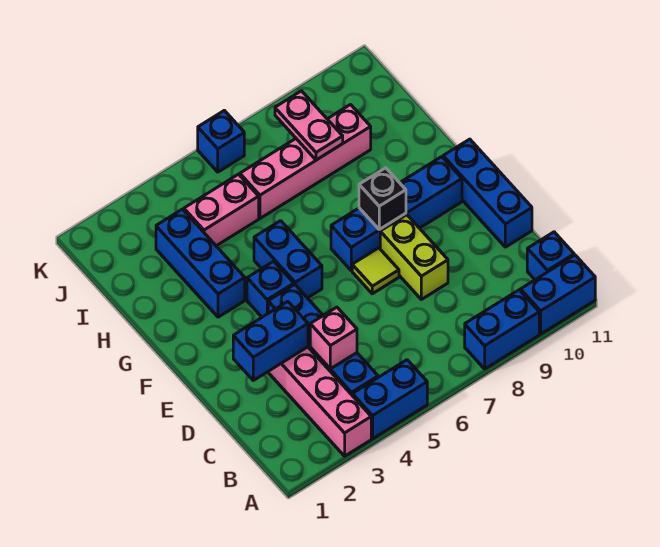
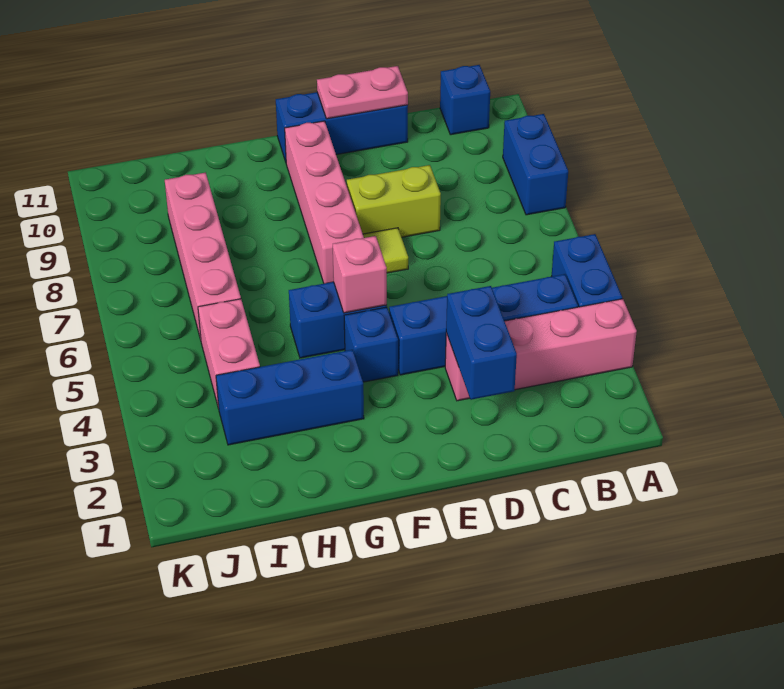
blue 1x2 brick [521,255,595,334] -> none
pink 1x1 brick [310,307,357,369] -> pink 1x1 brick moved to [333,236,387,313]
blue 1x4 brick [331,157,462,270] -> pink 1x4 brick [285,121,364,284]
black 1x1 brick [359,168,406,230] -> none
pink 1x2 plate [275,91,343,160] -> pink 1x2 plate moved to [317,66,408,119]
blue 1x1 brick [198,110,244,172] -> none

